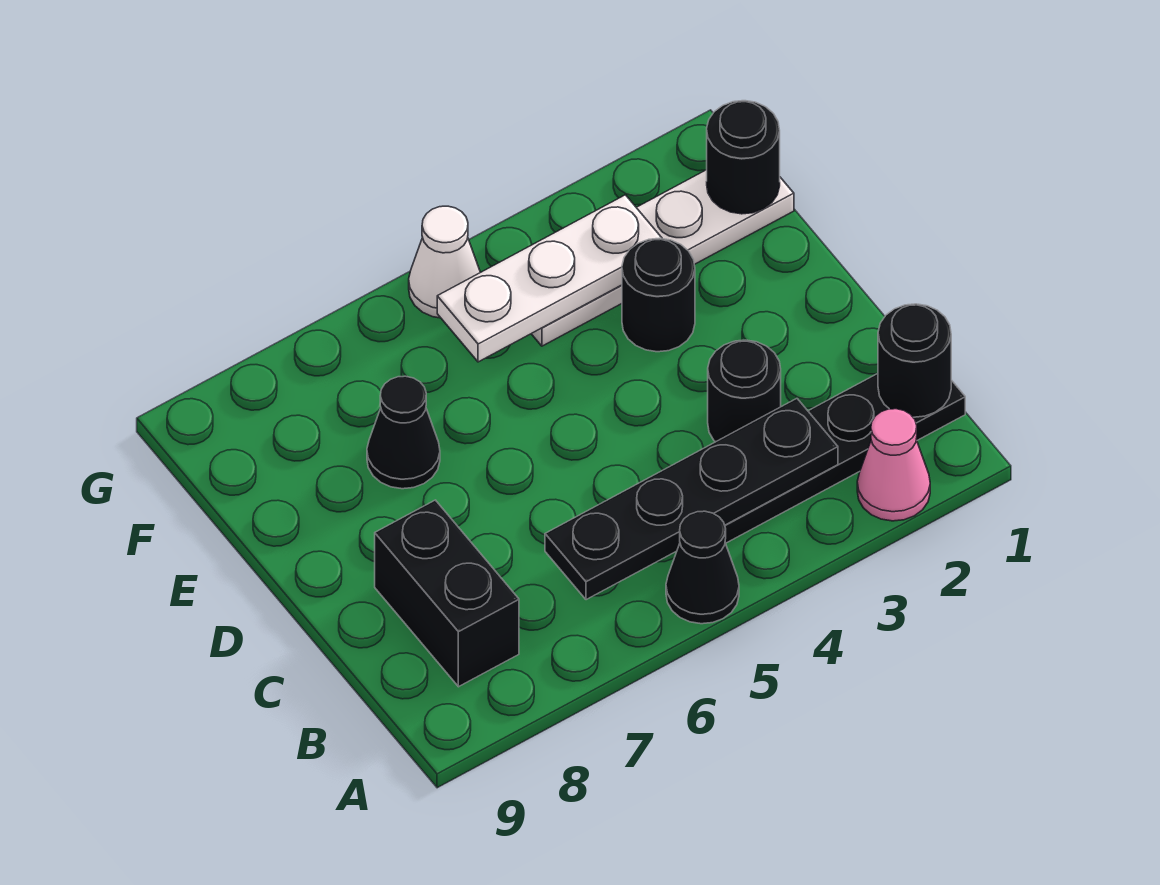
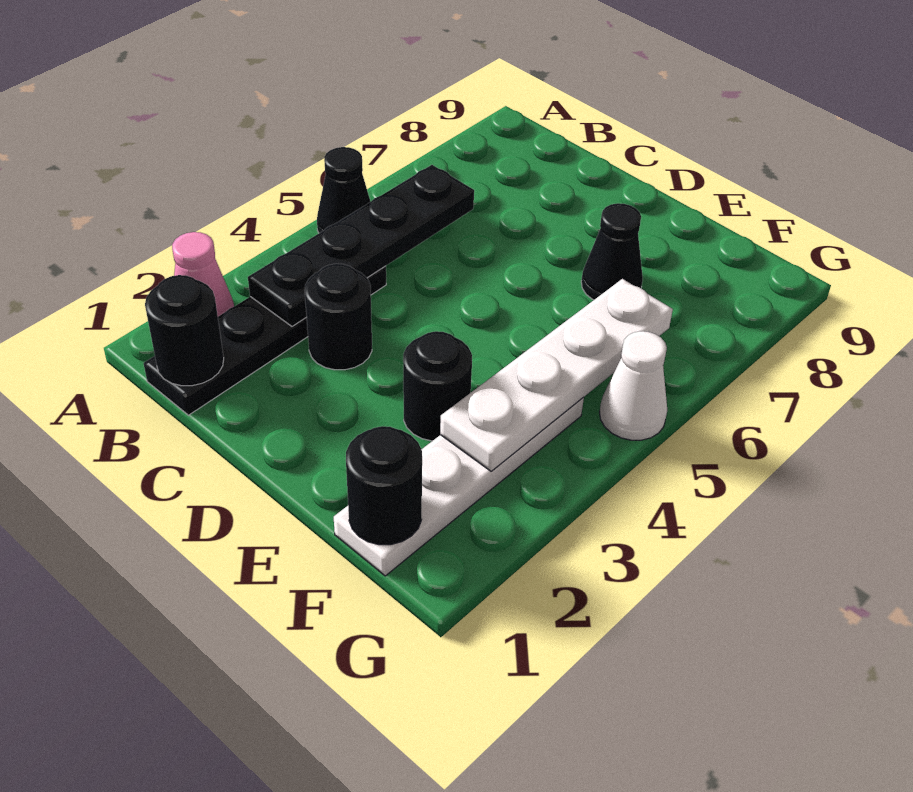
black 1x2 brick [375,500,519,687] -> none
white 1x3 plate [437,195,662,362] -> white 1x4 plate [440,279,673,471]

